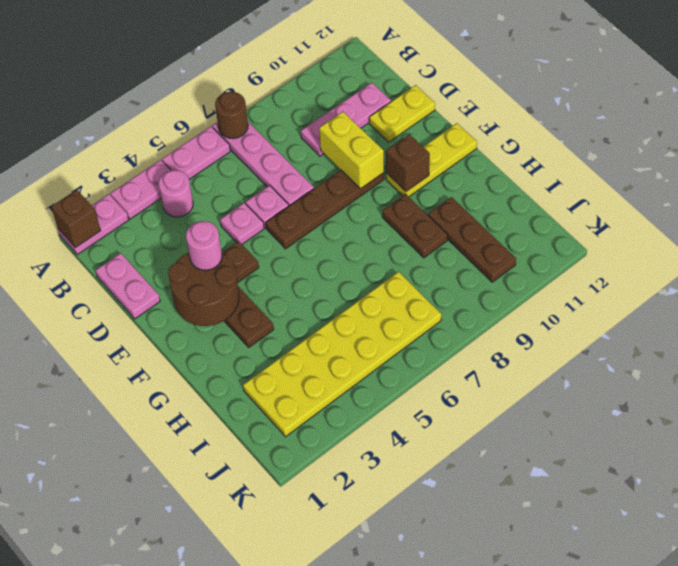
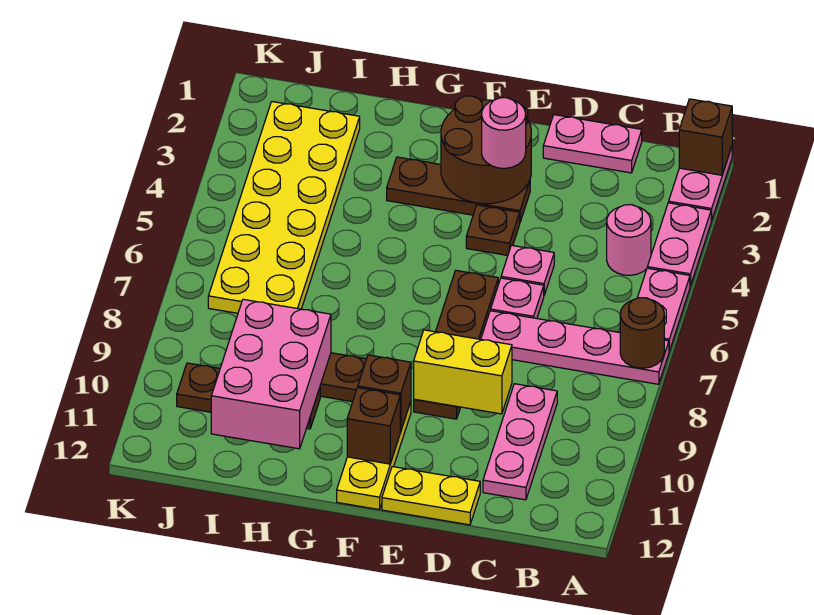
yellow 1x2 plate [369,85,435,142] -> yellow 1x2 plate turned to [382,467,480,525]
none -> brown 1x1 brick [347,388,400,464]
none -> pink 2x3 brick [211,299,331,449]

